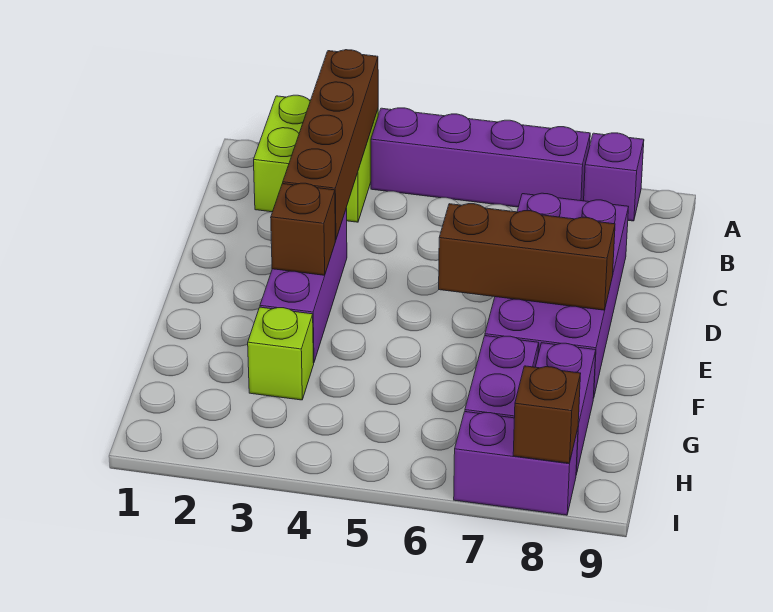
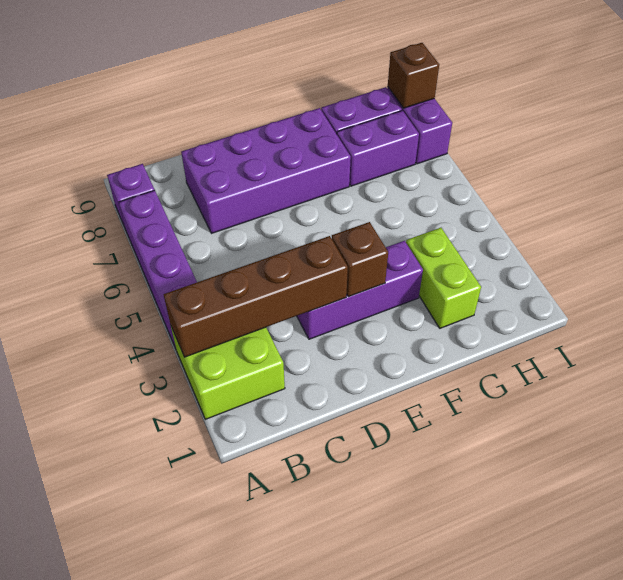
brown 1x3 brick [439,204,615,310] -> none
lime 1x1 brick [248,307,314,400] -> lime 1x2 brick [406,228,481,328]

